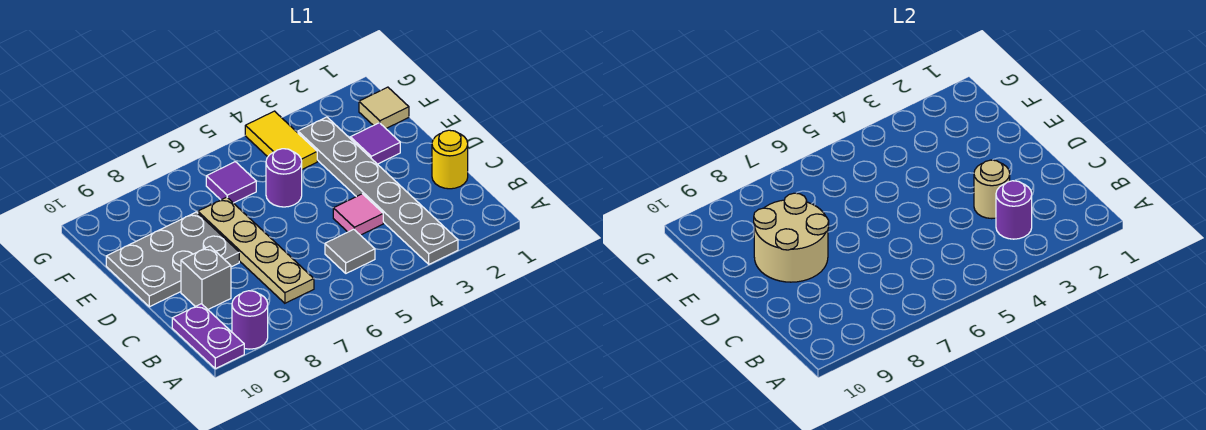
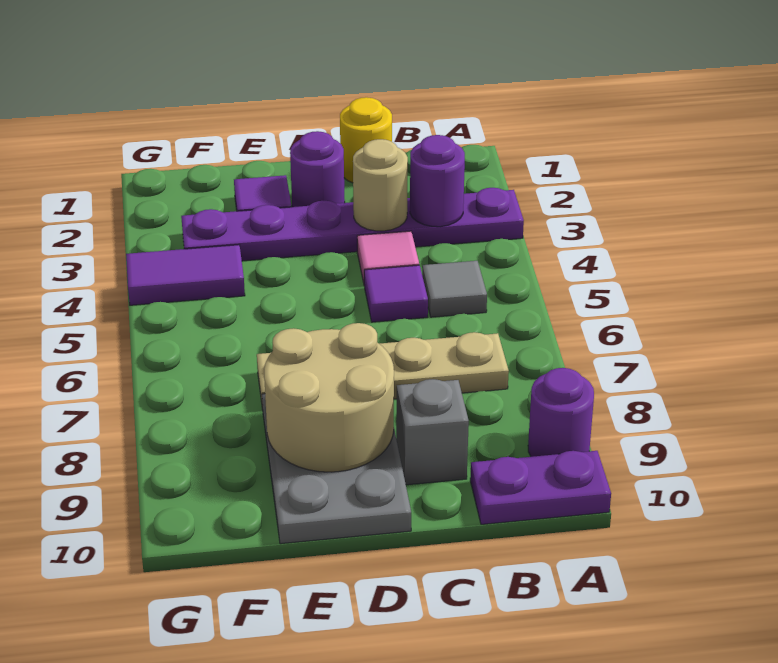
grey 1x6 plate [298,117,458,264] -> purple 1x6 plate [181,188,524,261]
purple 1x1 round brick [266,149,302,207] -> purple 1x1 round brick moved to [290,131,345,207]
tan 1x1 tile [359,87,409,128] -> none
yellow 1x2 tile [245,111,317,169] -> purple 1x2 tile [126,245,245,305]
purple 1x1 tile [206,162,256,203] -> purple 1x1 tile moved to [364,265,428,322]

